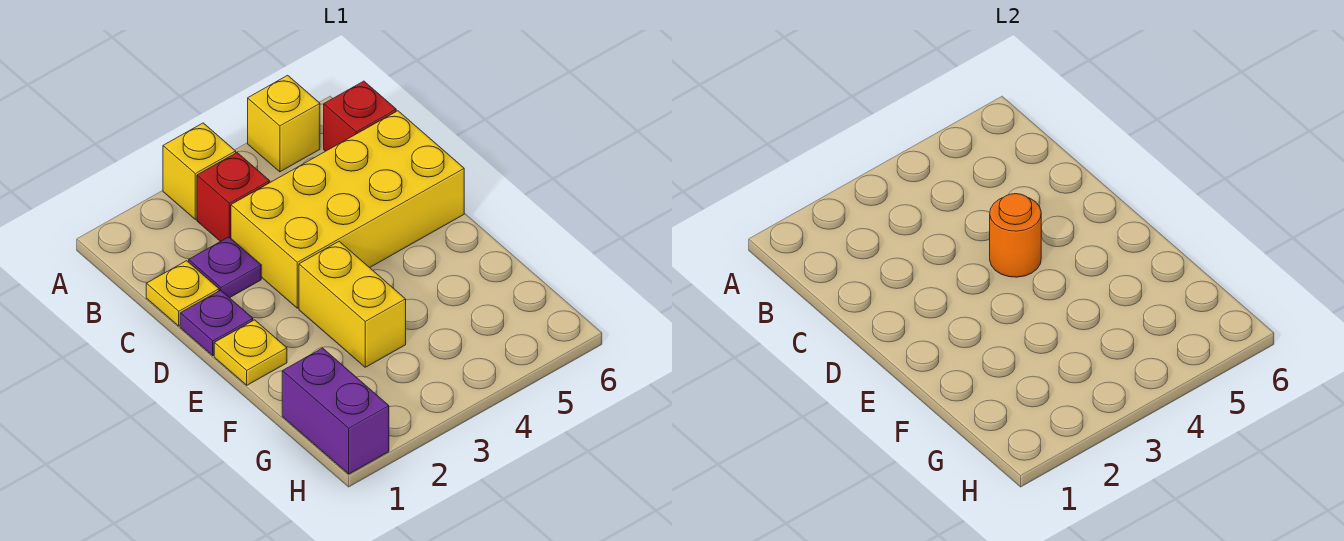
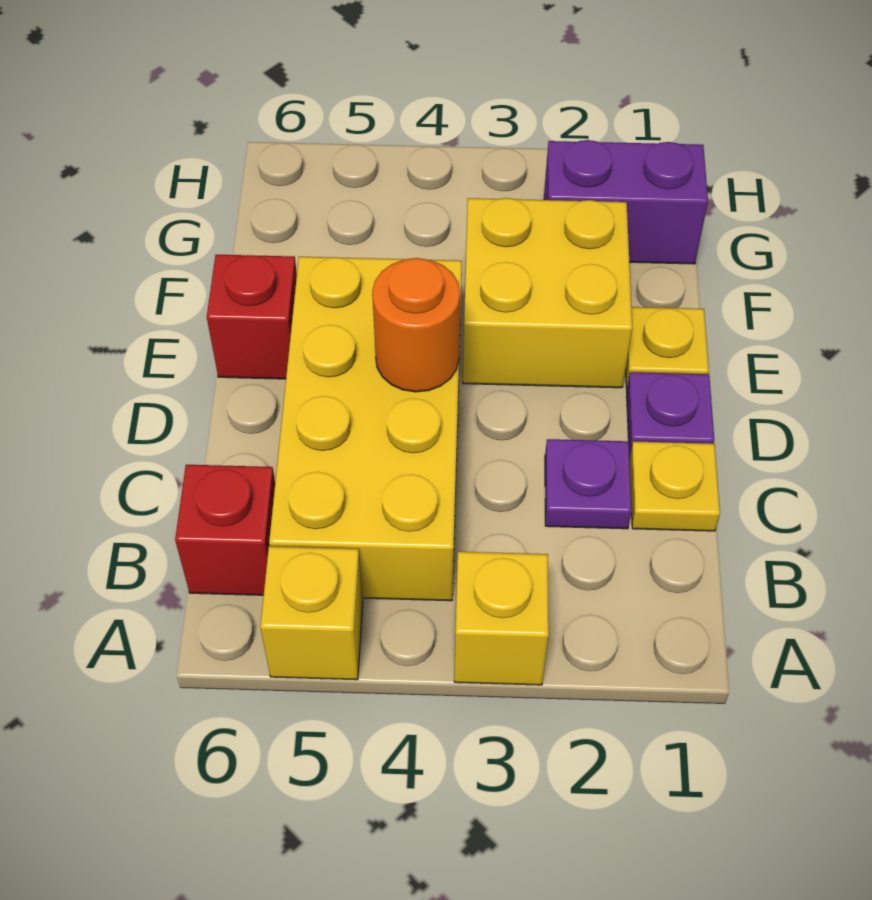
red 1x1 brick [197,153,270,242] -> red 1x1 brick moved to [207,255,297,379]
yellow 2x4 brick [231,111,464,308] -> yellow 2x4 brick turned to [269,257,462,601]
yellow 1x2 brick [299,241,406,367] -> yellow 2x2 brick [463,198,632,388]
purple 1x2 brick [282,348,389,474] -> purple 1x2 brick turned to [544,140,708,264]

